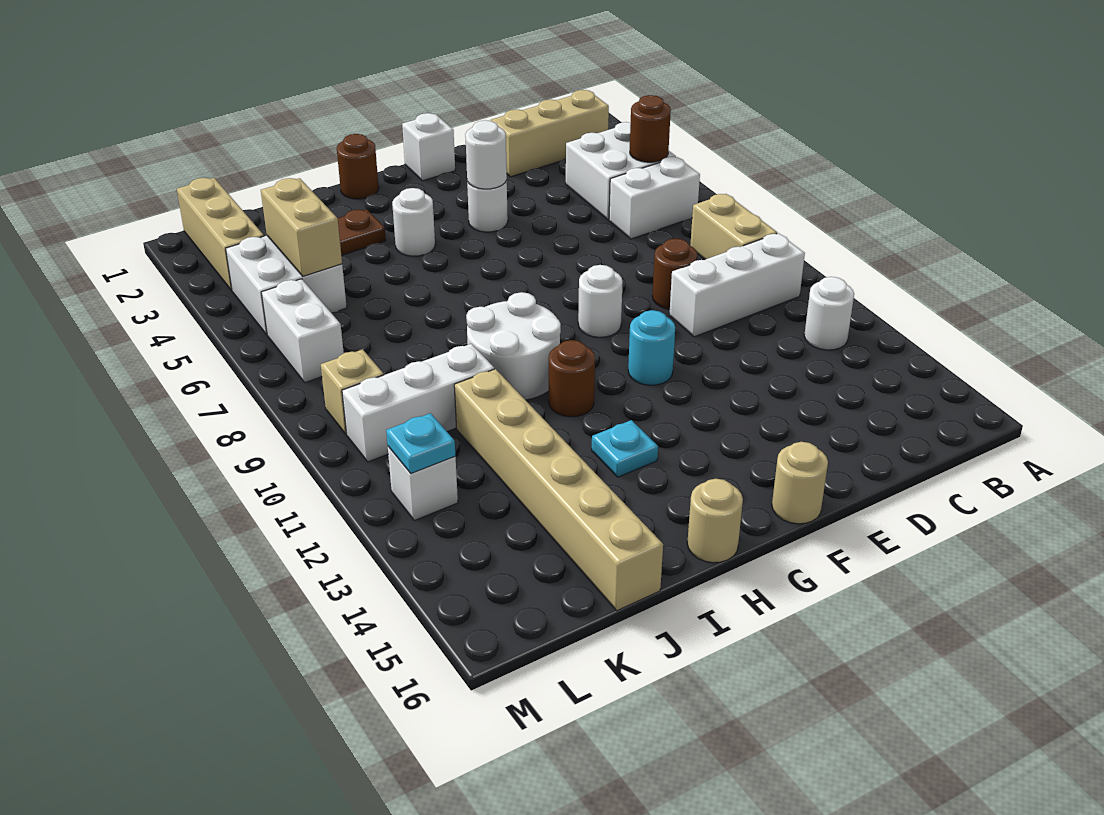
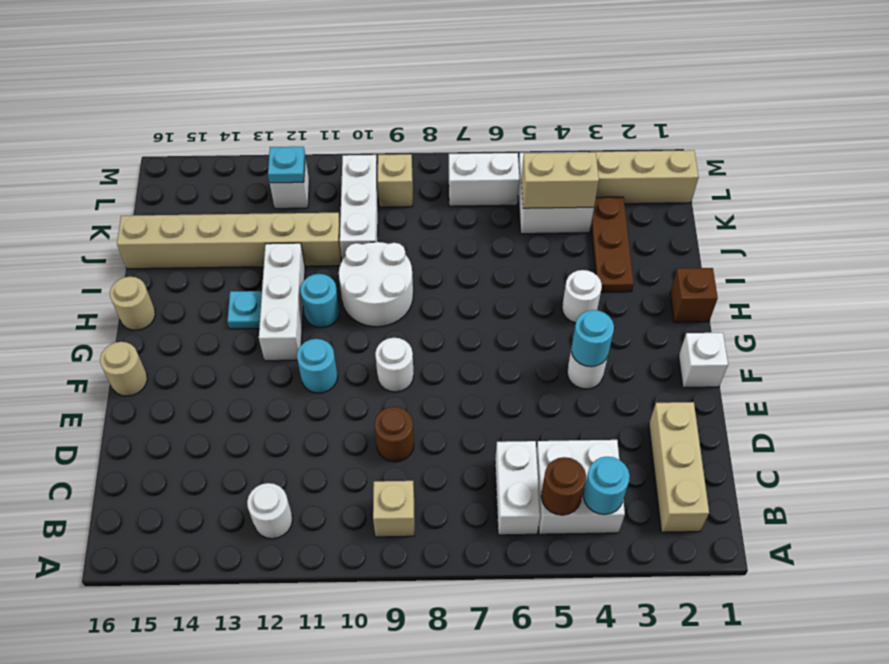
none -> cyan 1x1 round brick [583,457,630,515]
tan 1x2 brick [690,194,777,259] -> tan 1x1 brick [373,481,414,537]
white 1x3 brick [669,233,805,337] -> white 1x3 brick moved to [259,243,305,361]
white 1x1 round brick [465,120,507,189] -> cyan 1x1 round brick [571,310,614,367]
brown 1x1 round brick [337,134,379,199] -> brown 1x1 brick [670,268,718,322]
brown 1x1 round brick [549,340,595,417] -> cyan 1x1 round brick [300,274,340,328]

